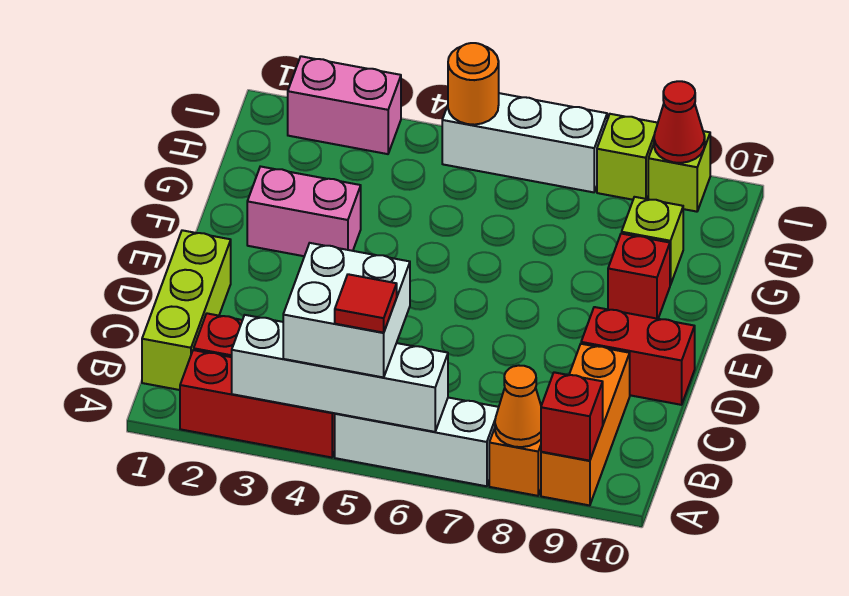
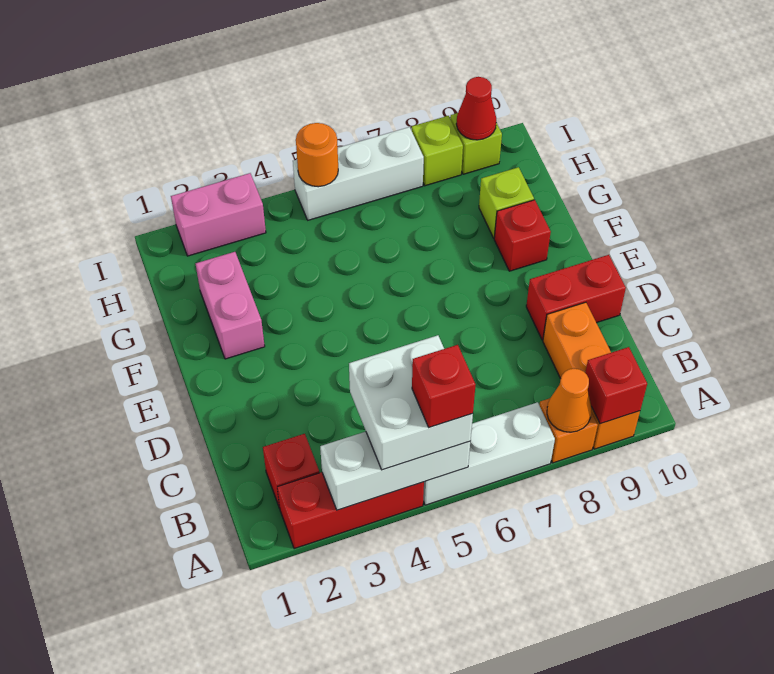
white 1x4 brick [232,315,448,432] -> white 1x3 brick [320,432,470,510]
red 1x1 tile [335,274,397,333] -> red 1x1 brick [412,345,476,427]
lime 1x3 brick [142,230,231,390] -> none
pink 1x2 brick [247,166,361,256] -> pink 1x2 brick turned to [196,252,265,359]

